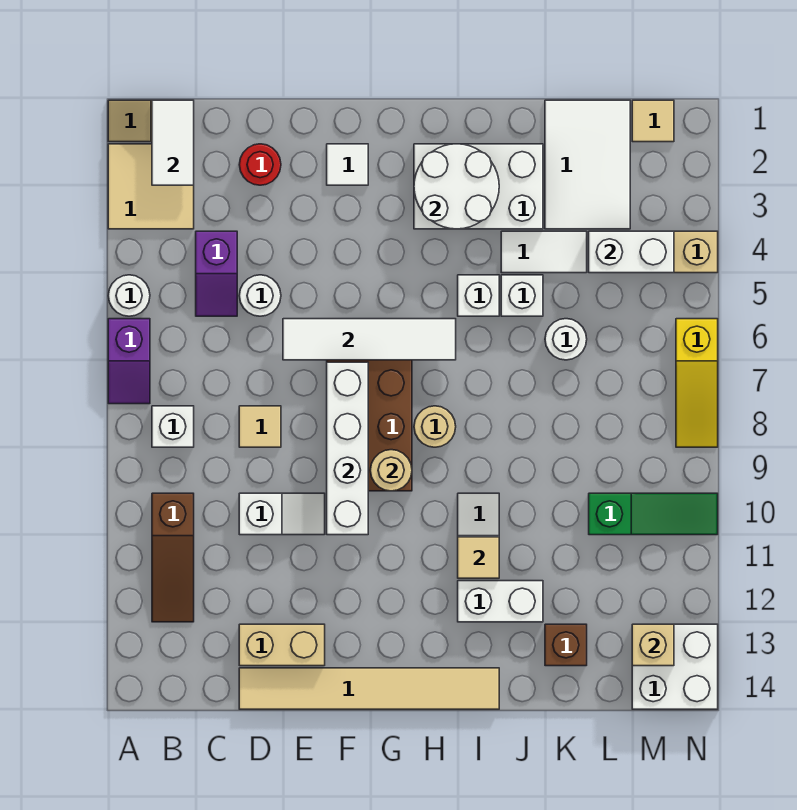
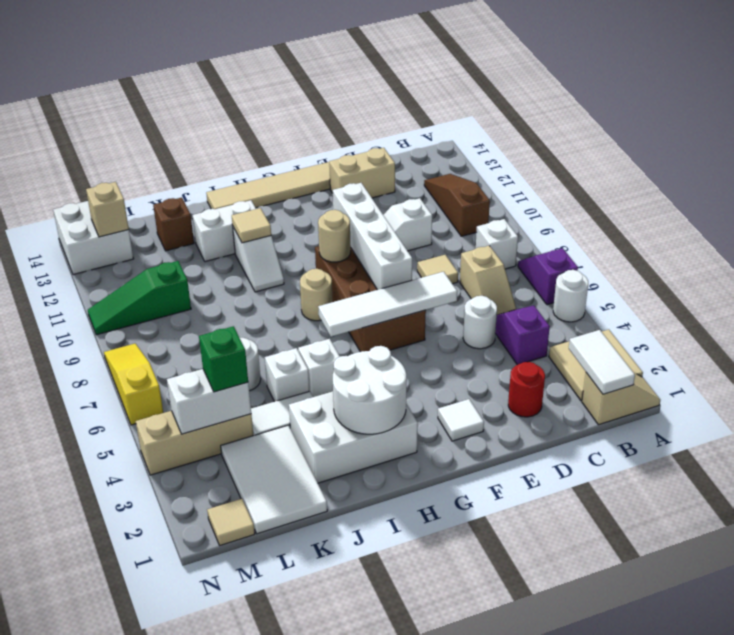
none -> tan 1x2 slope [460,246,516,315]
none -> green 1x1 brick [199,326,248,392]

